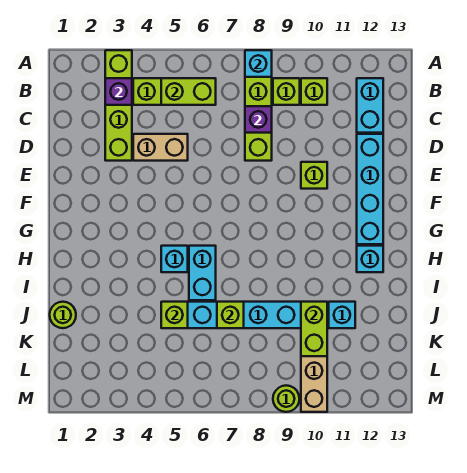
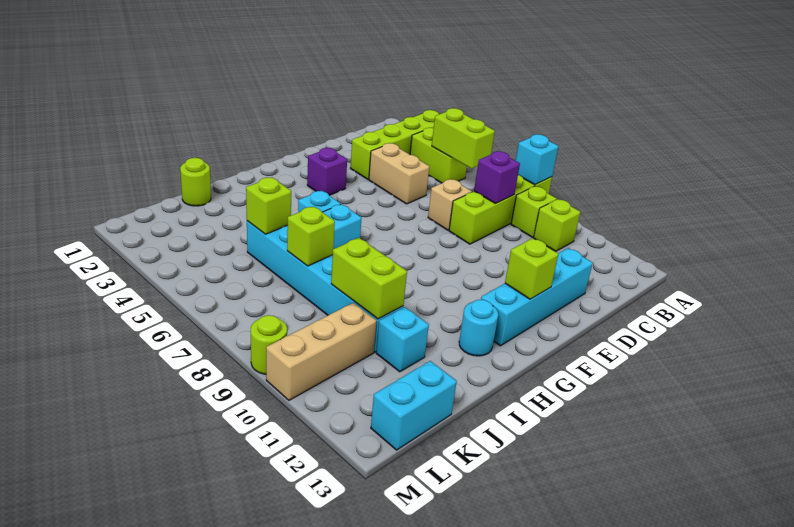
purple 1x1 brick [105,78,132,105] -> purple 1x1 brick moved to [307,148,347,195]
cyan 1x2 brick [357,78,383,133] -> cyan 1x2 brick moved to [371,361,457,450]
none -> tan 1x1 brick [428,179,472,230]
lime 1x1 brick [301,162,327,189] -> lime 1x1 brick moved to [505,238,558,299]
cyan 1x1 brick [357,246,383,272] -> cyan 1x1 round brick [459,300,498,356]
lime 1x2 brick [301,302,327,356] -> lime 1x2 brick turned to [331,238,407,319]

